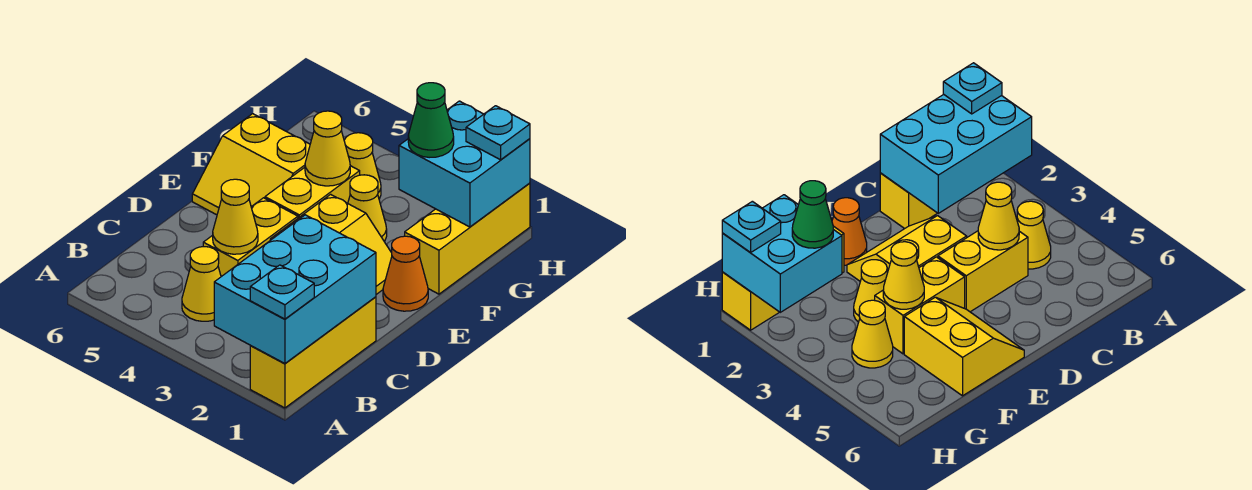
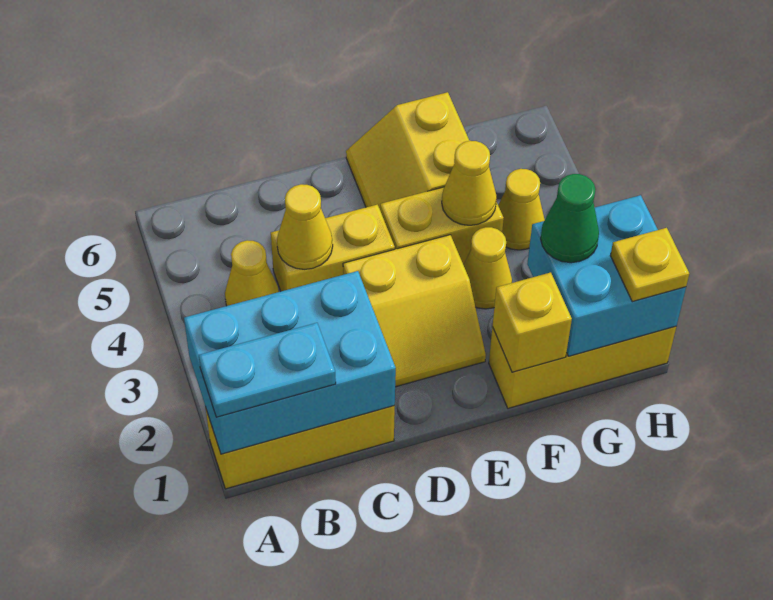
cyan 1x1 plate [250,265,314,319] -> cyan 1x2 plate [199,323,336,417]
orange 1x1 cone [383,236,428,311] -> none
none -> yellow 1x1 brick [493,272,572,372]
cyan 1x1 plate [466,106,530,160] -> yellow 1x1 plate [610,228,689,302]

